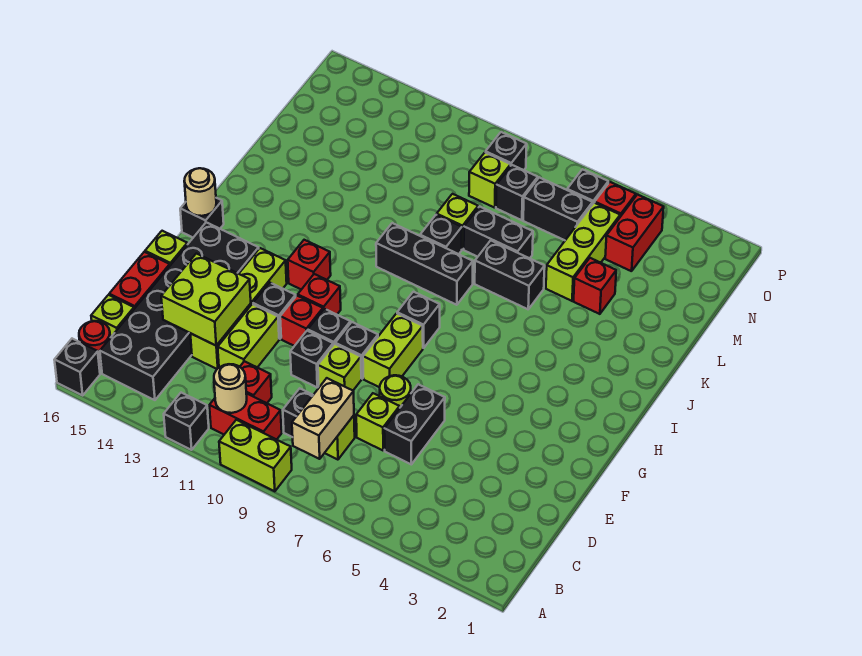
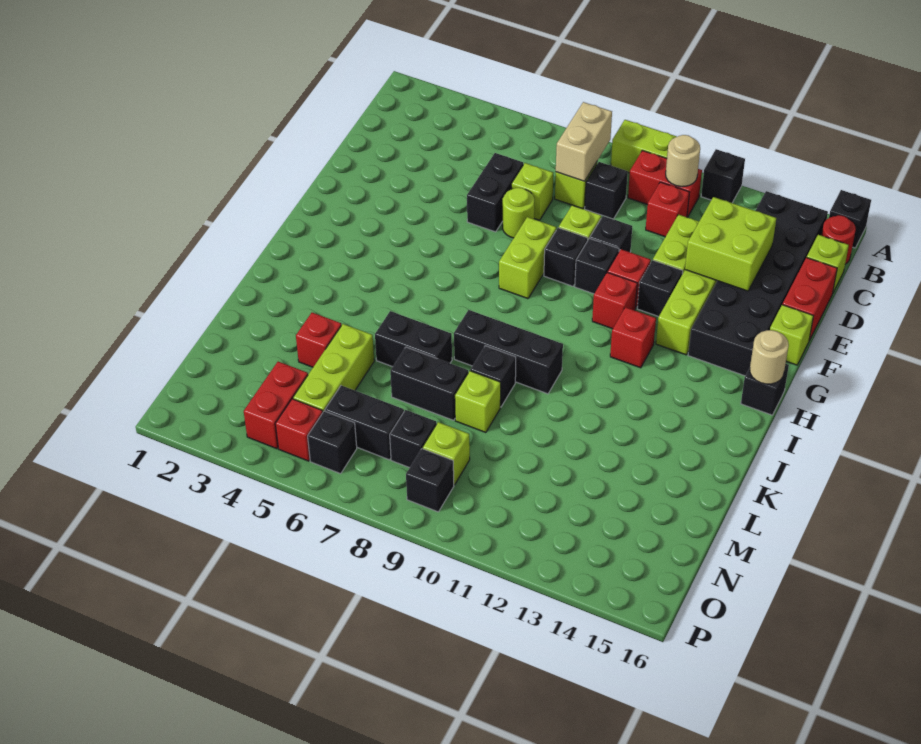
black 1x1 brick [397,292,440,348] -> none

